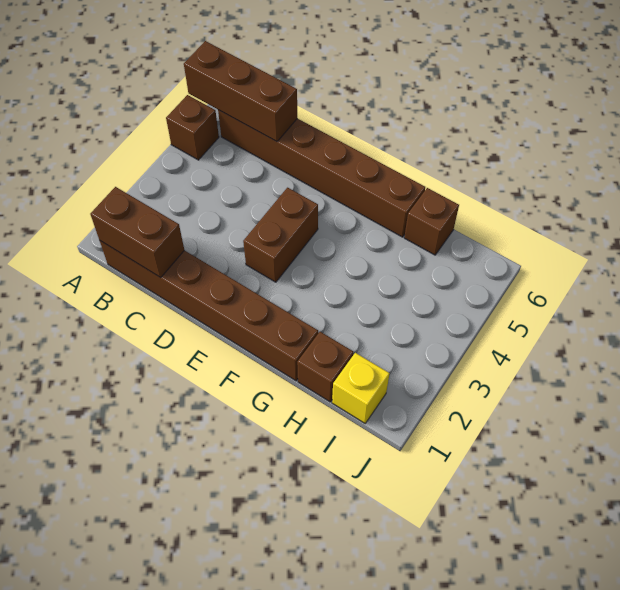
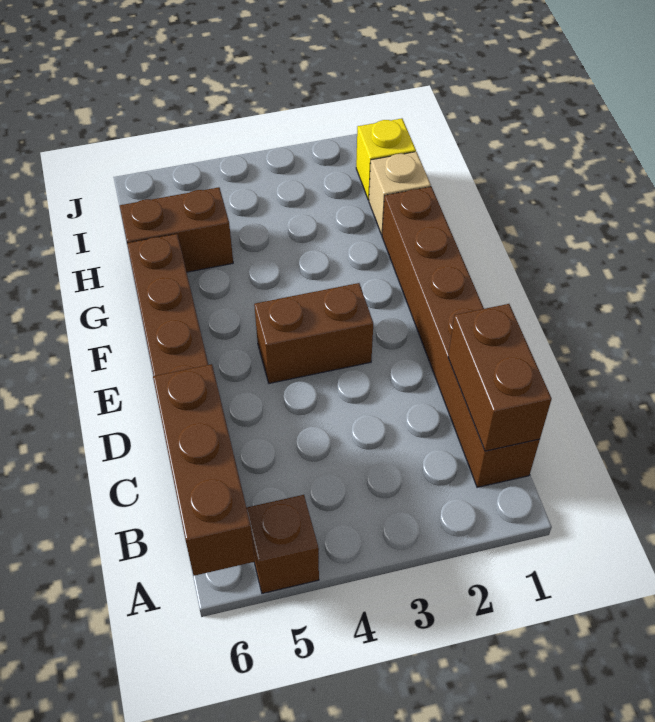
brown 1x1 brick [297,332,353,402] -> tan 1x1 brick [369,152,431,235]
brown 1x1 brick [404,188,459,255] -> brown 1x2 brick [120,187,233,272]

